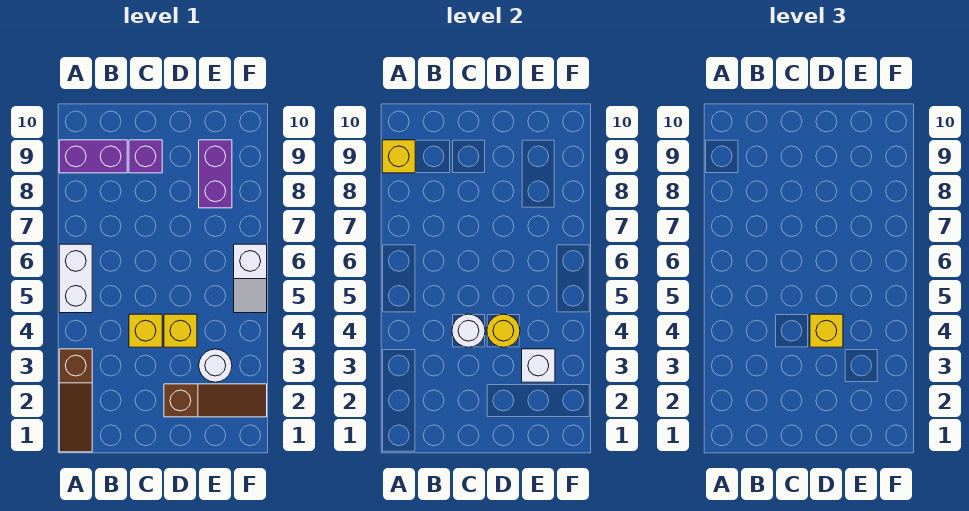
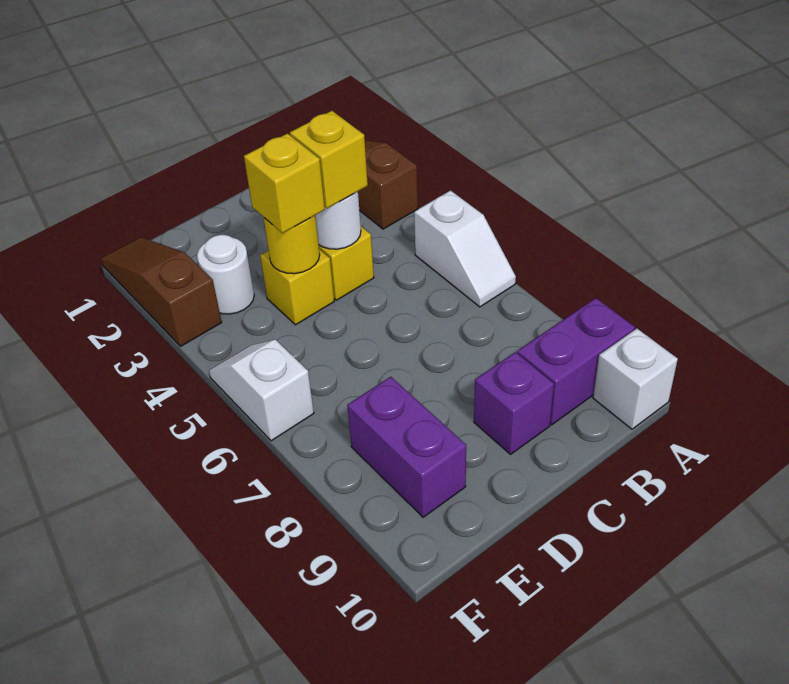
white 1x2 brick [59,244,92,313] -> white 1x2 slope [414,191,516,307]
yellow 1x1 brick [382,140,415,173] -> yellow 1x1 brick moved to [290,111,368,208]
brown 1x3 slope [164,384,267,417] -> brown 1x3 slope turned to [101,237,222,346]
white 1x1 brick [522,349,555,382] -> white 1x1 brick moved to [593,328,678,429]

